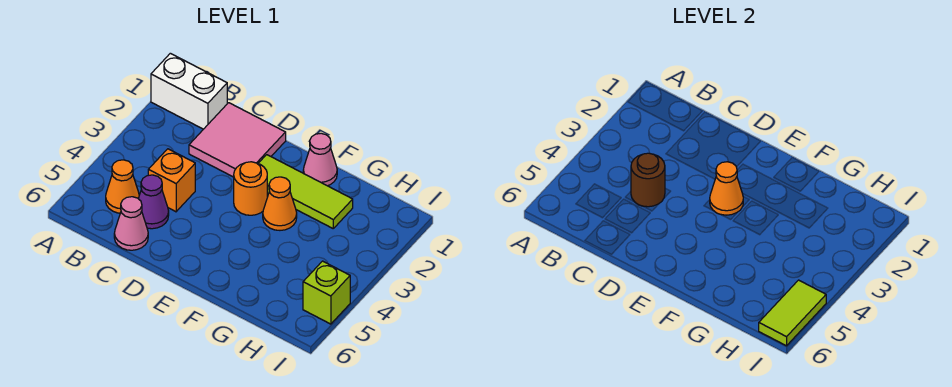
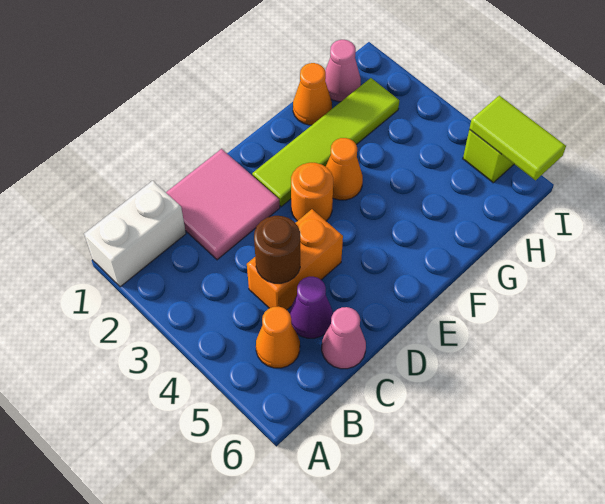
orange 1x1 brick [148,149,195,212] -> orange 1x2 brick [247,209,343,310]
lime 1x3 tile [258,155,353,228] -> lime 1x4 tile [252,78,399,207]
orange 1x1 cone [710,162,743,215] -> orange 1x1 cone moved to [293,63,332,125]
pink 1x1 cone [303,133,337,186] -> pink 1x1 cone moved to [325,40,361,102]

